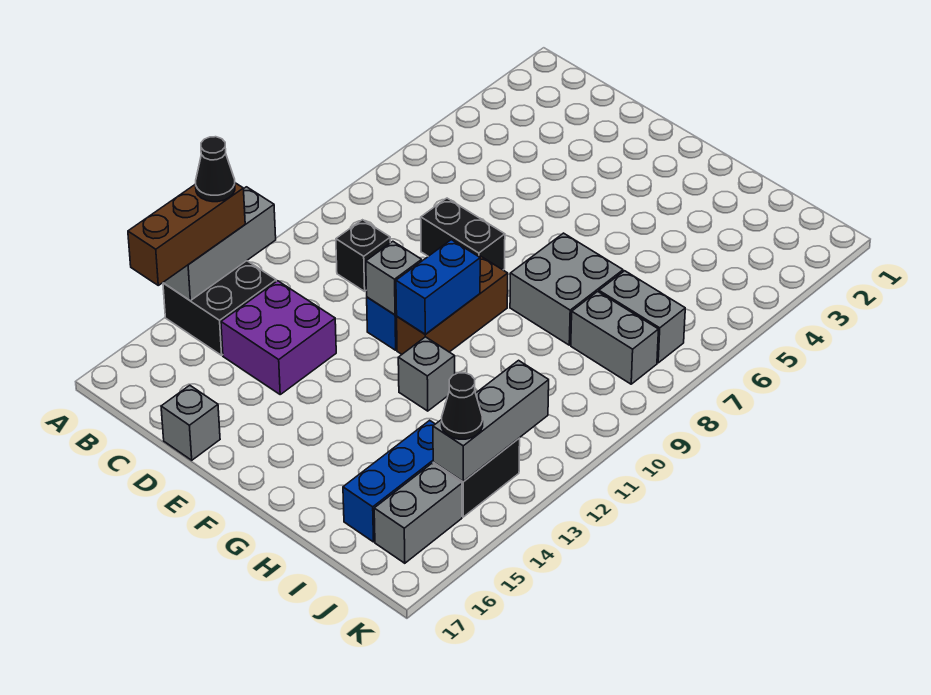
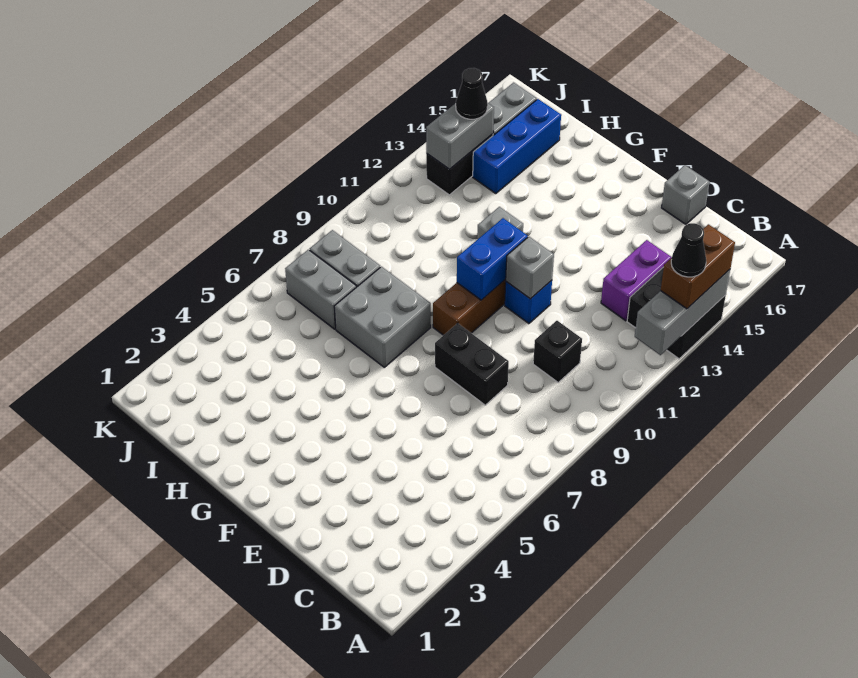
brown 1x3 brick [128,183,245,285] -> brown 1x2 brick [661,224,735,309]
purple 2x2 brick [221,281,336,394] -> purple 1x2 brick [601,240,672,321]
grey 1x3 brick [433,360,549,482] -> grey 1x2 brick [426,103,494,169]

